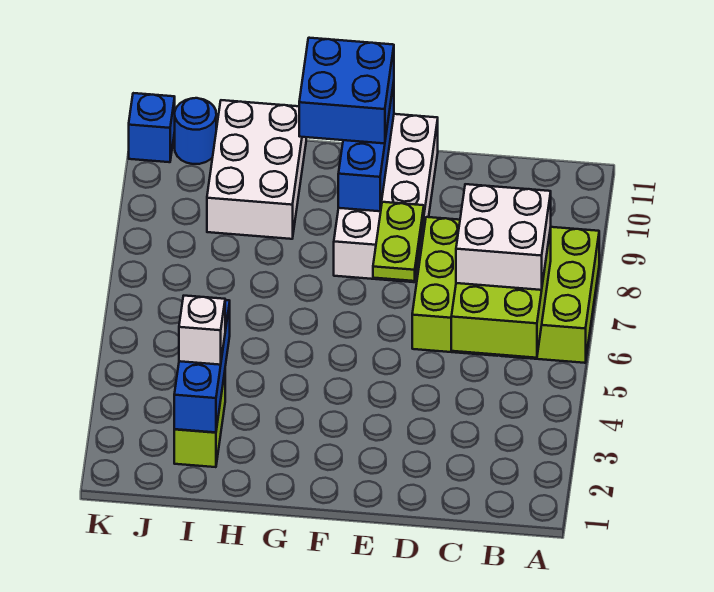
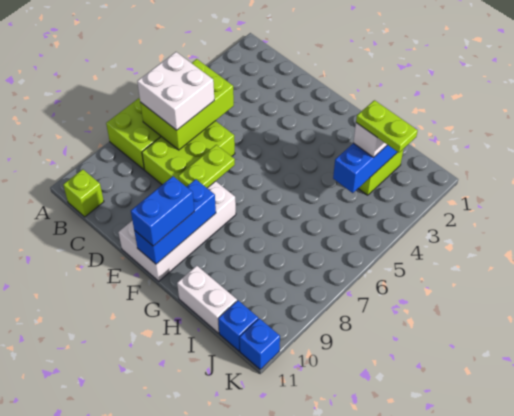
none -> lime 1x1 brick [63,169,104,217]
blue 2x2 brick [299,38,394,144] -> blue 1x2 brick [131,176,194,246]
white 2x3 brick [207,100,306,239] -> white 1x2 brick [177,266,237,333]
none -> lime 1x2 plate [356,100,418,153]
blue 1x1 round brick [175,98,216,164] -> blue 1x1 brick [218,301,258,351]

